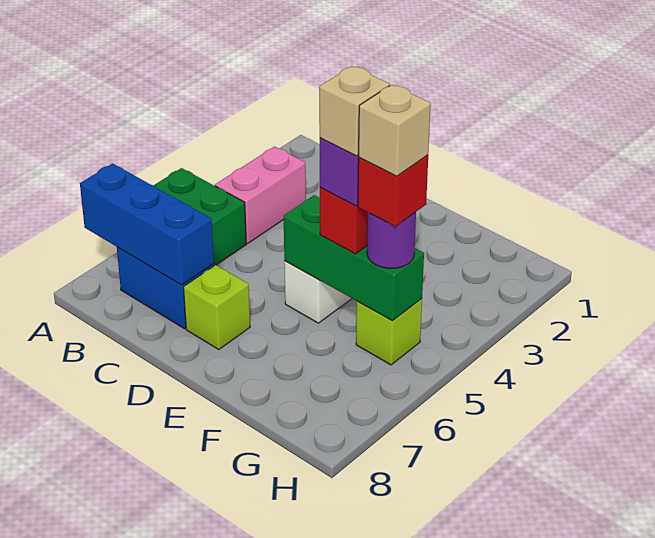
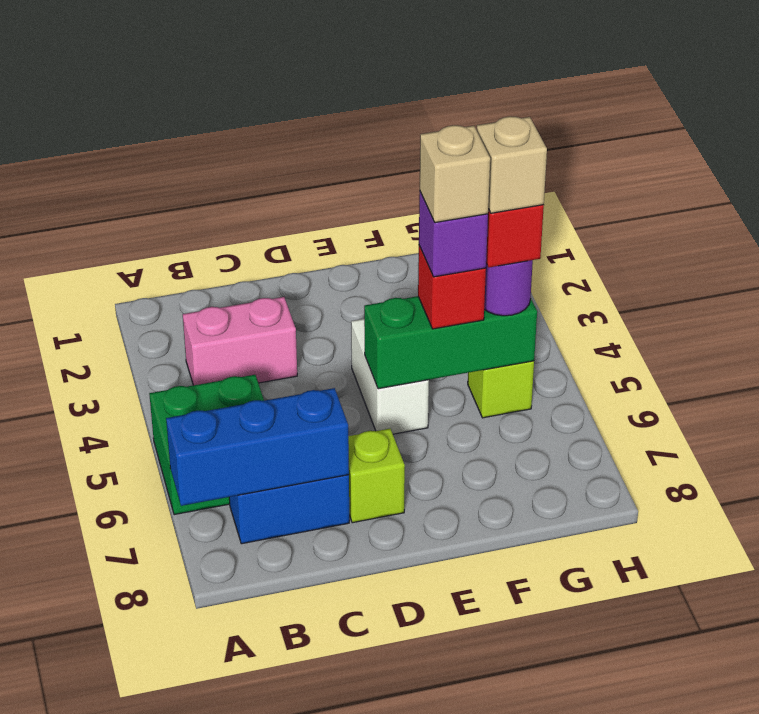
pink 1x2 brick [215,147,306,243] -> pink 1x2 brick turned to [183,297,297,385]

